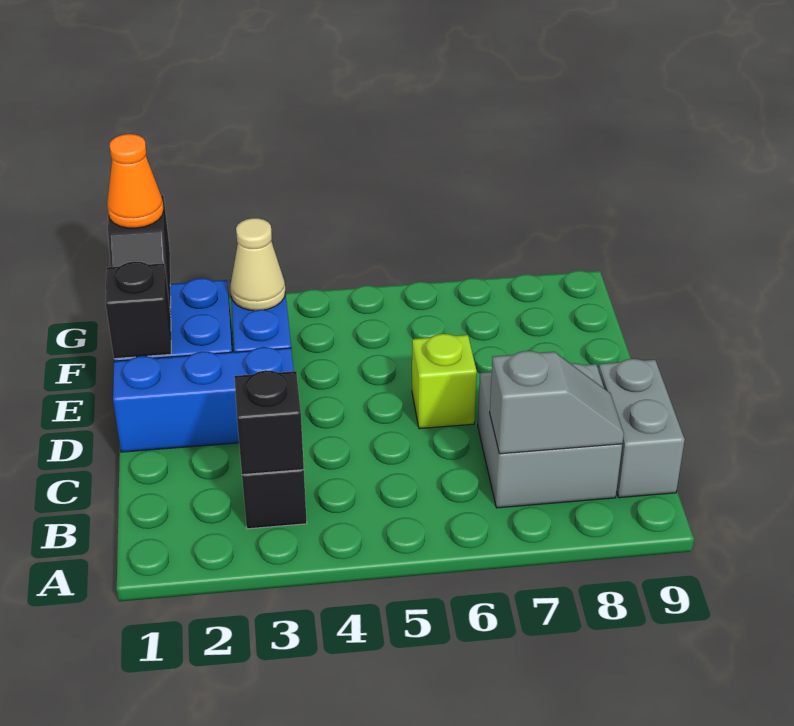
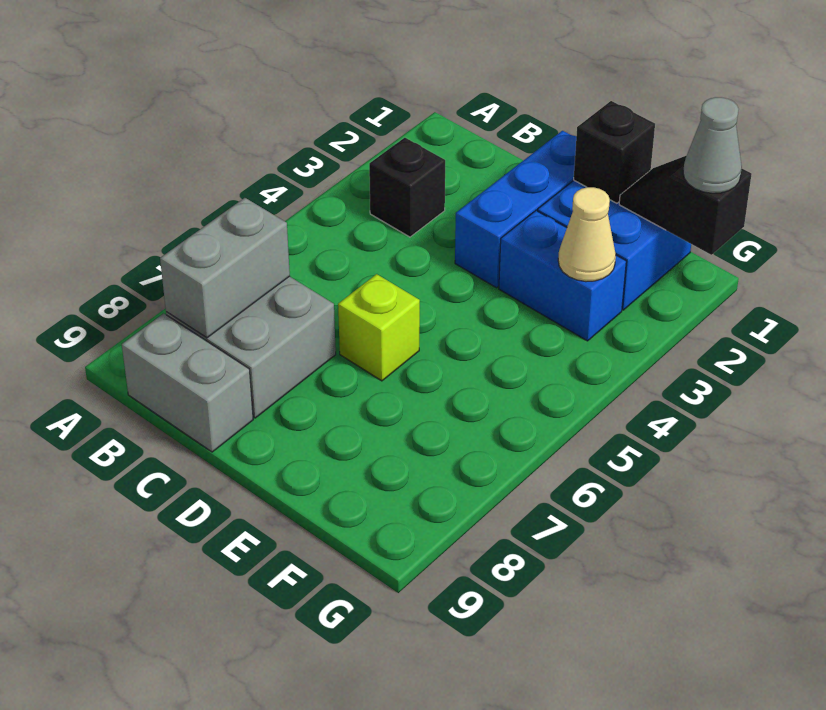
black 1x1 brick [234,370,304,475] -> none
grey 1x2 slope [490,351,624,454] -> grey 1x2 brick [160,198,290,338]
orange 1x1 cone [107,134,164,228] -> grey 1x1 cone [683,97,742,193]

